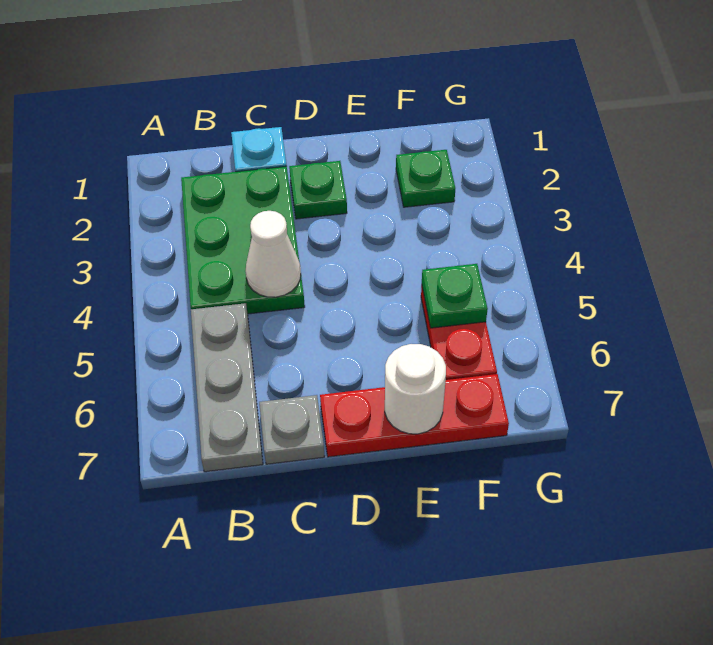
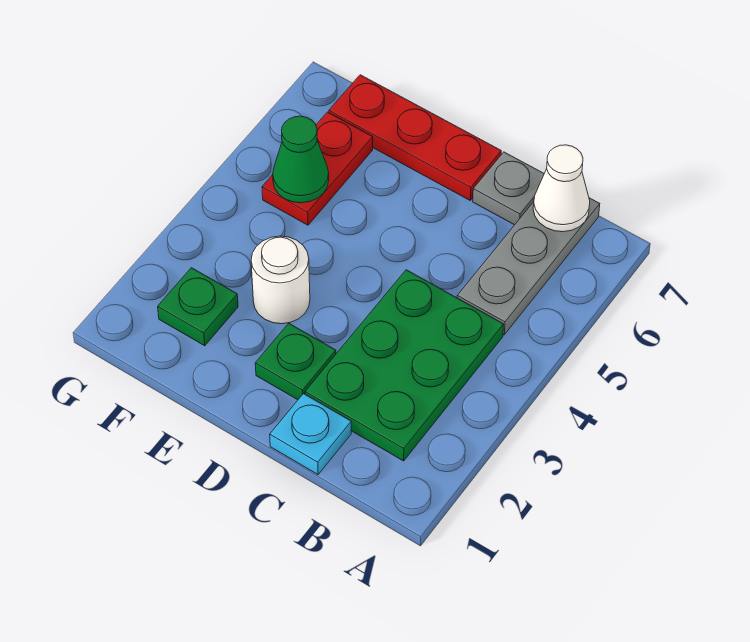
white 1x1 cone [245,211,301,297] -> white 1x1 cone moved to [533,145,590,232]
white 1x1 round brick [385,344,446,434] -> white 1x1 round brick moved to [251,236,310,324]
green 1x1 plate [422,264,488,328] -> green 1x1 cone [273,116,329,203]

